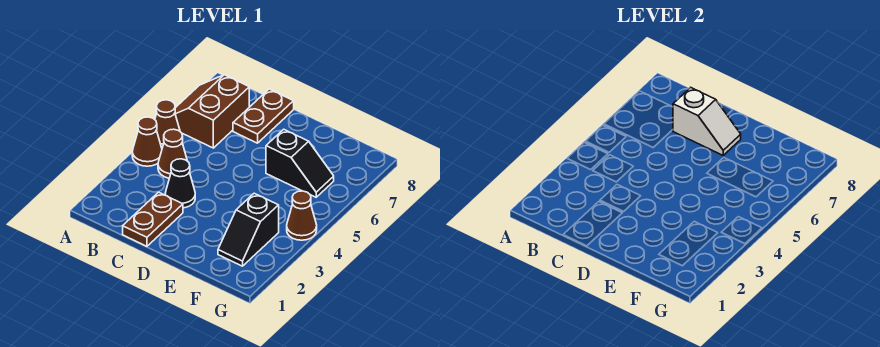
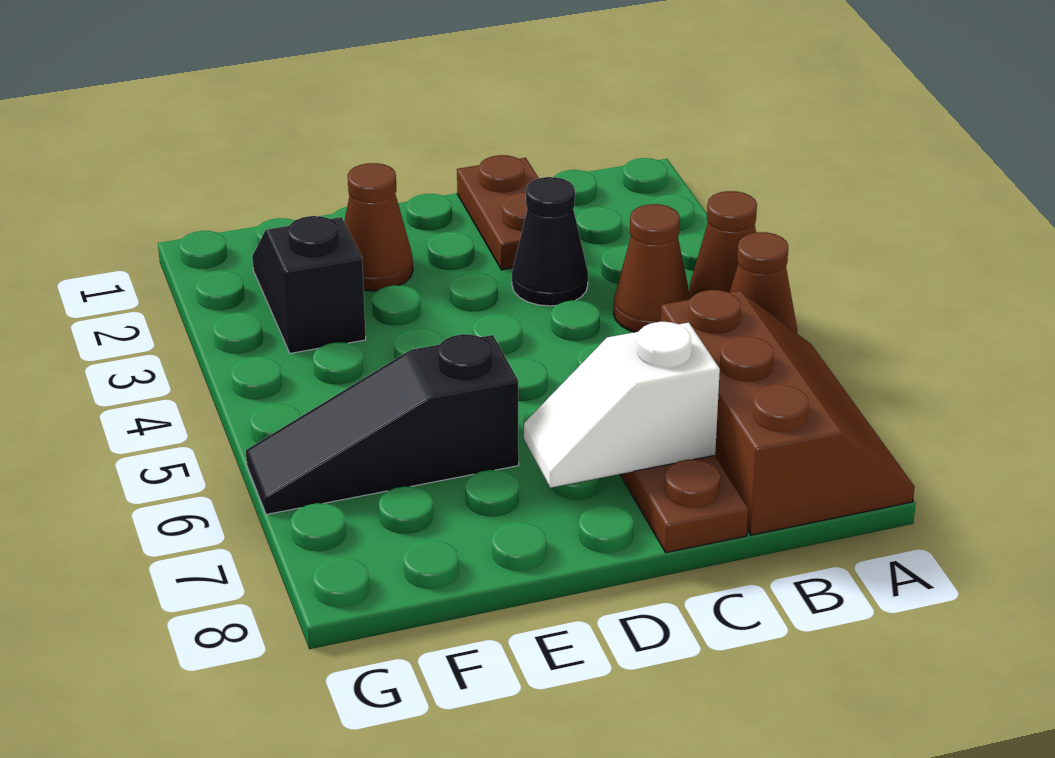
brown 2x2 slope [175,75,249,148] -> brown 2x3 slope [661,290,915,535]
black 1x2 slope [266,129,334,197] -> black 1x3 slope [246,334,519,514]
brown 1x1 cone [287,191,317,240] -> brown 1x1 cone moved to [344,163,413,291]

